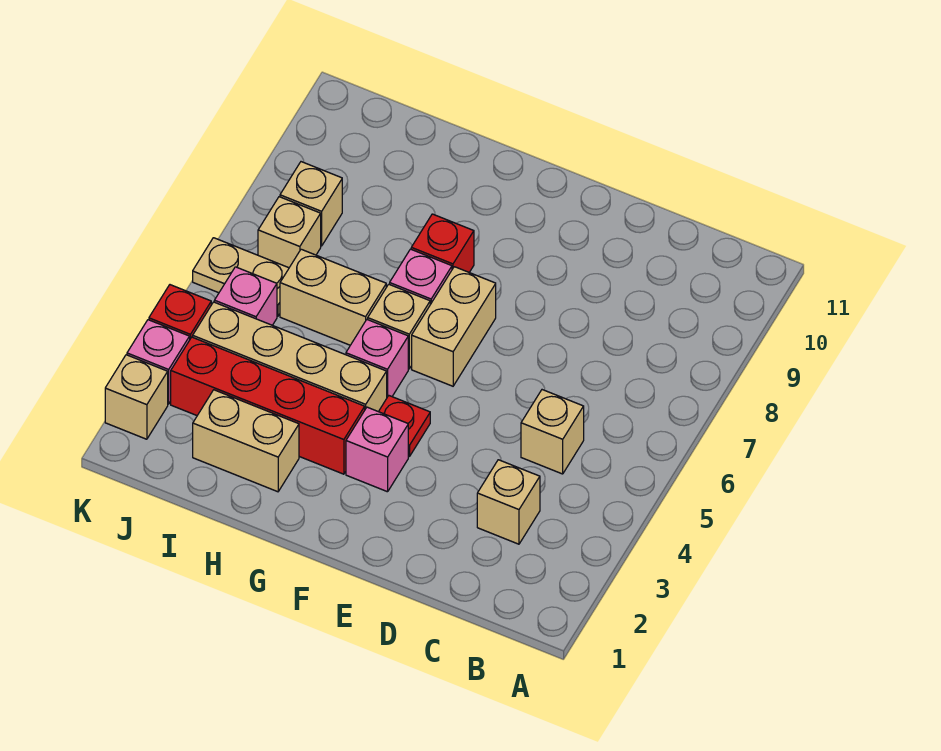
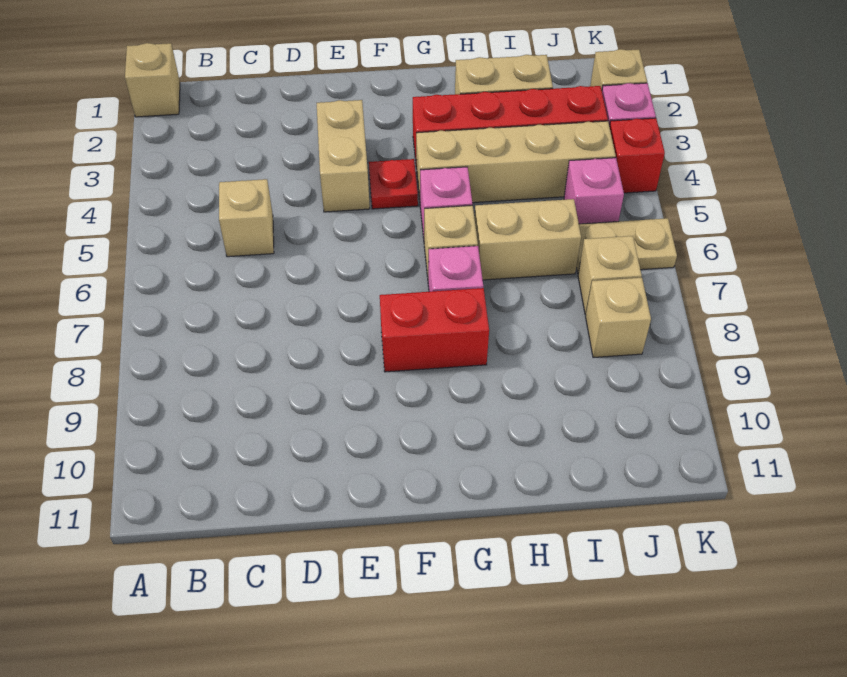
tan 1x1 brick [477,460,540,544] -> tan 1x1 brick moved to [125,43,180,117]
pink 1x1 brick [346,407,408,492] -> none
tan 1x2 brick [412,267,496,386] -> tan 1x2 brick moved to [317,100,370,212]
red 1x1 brick [411,214,474,272] -> red 1x2 brick [380,288,489,372]

